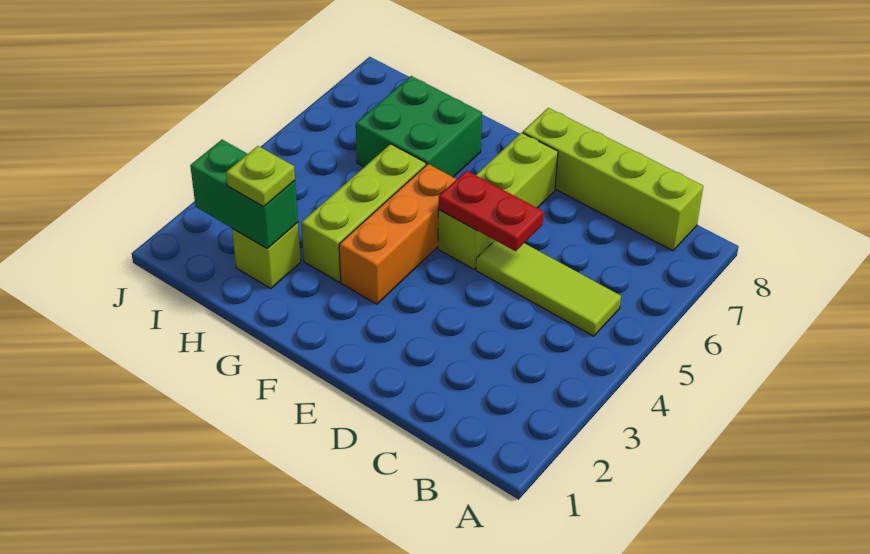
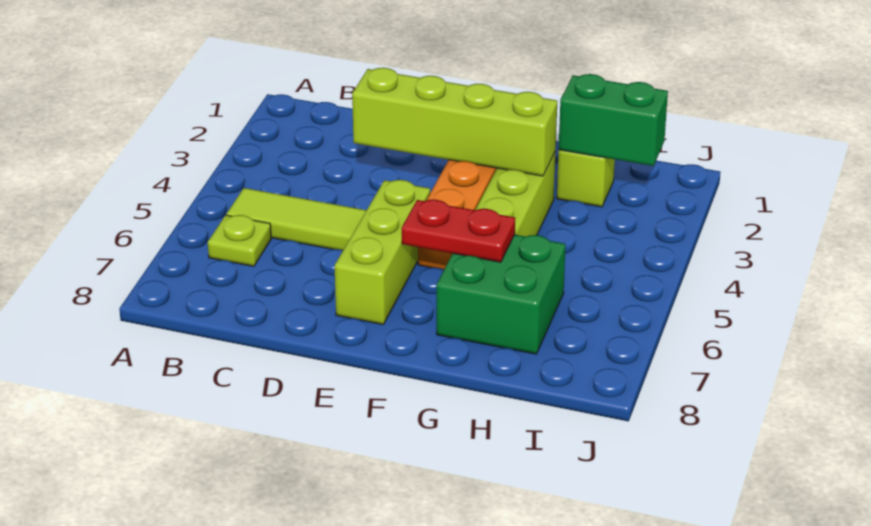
lime 1x4 brick [523,108,703,251] -> lime 1x4 brick moved to [352,68,557,176]
red 1x2 plate [438,171,544,251] -> red 1x2 plate moved to [402,200,515,262]
lime 1x1 plate [226,146,295,207] -> lime 1x1 plate moved to [208,215,271,266]

